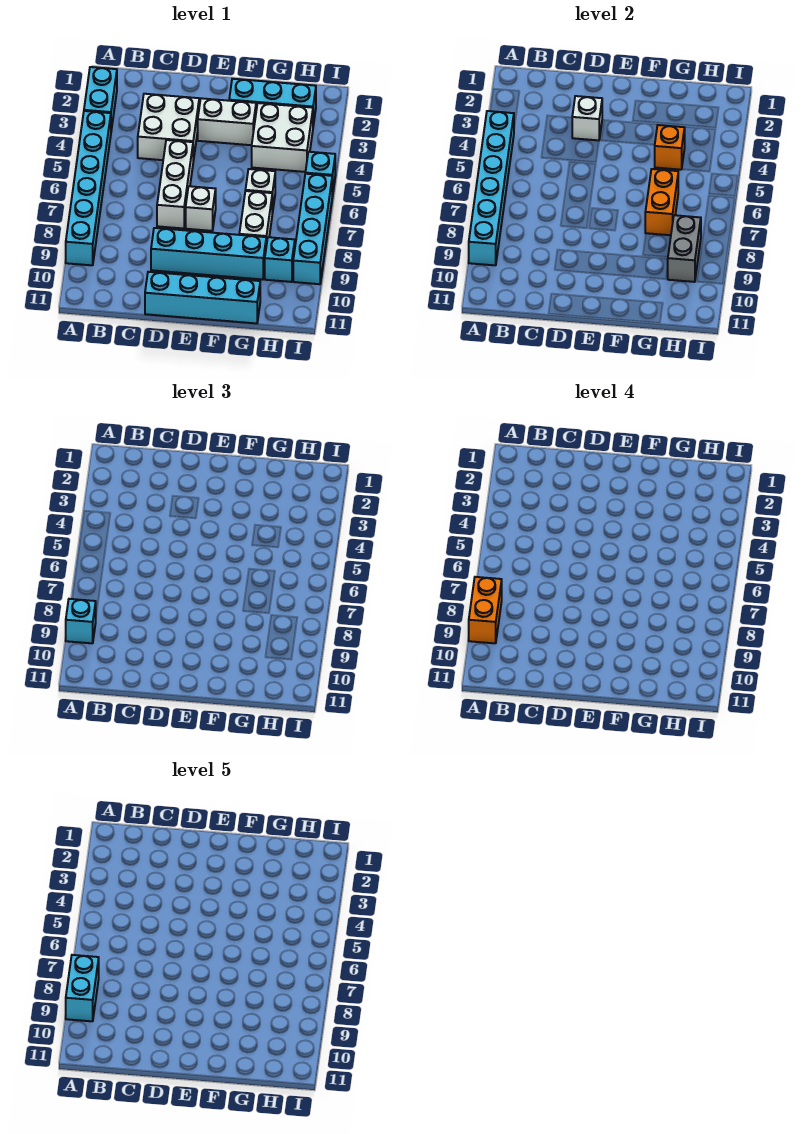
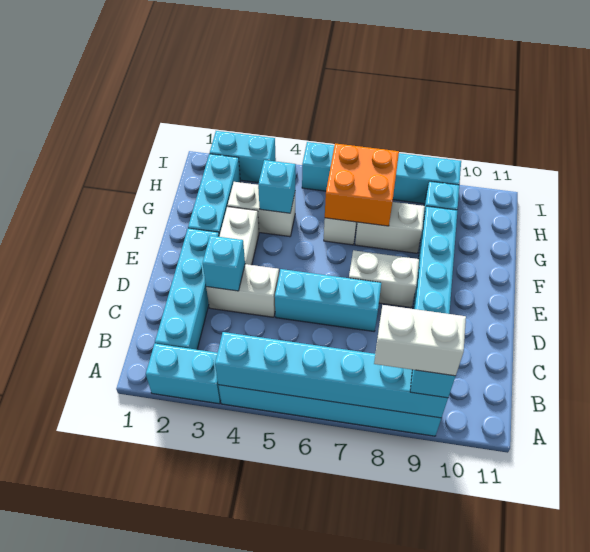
orange 1x2 brick [469,577,502,643] -> white 1x2 brick [374,305,466,376]
cyan 1x2 brick [66,955,99,1021] -> cyan 1x2 brick moved to [210,131,276,183]
white 2x2 brick [138,94,199,161] -> white 1x2 brick [206,264,279,317]
white 1x1 brick [572,96,602,140] -> cyan 1x1 brick [203,236,245,291]
white 1x3 brick [157,140,193,229] -> cyan 1x3 brick [275,269,381,331]
cyan 1x4 brick [145,272,260,323] -> cyan 1x4 brick moved to [155,228,219,350]
white 1x1 brick [186,186,216,231] -> white 1x2 brick [349,250,419,308]
white 2x2 brick [252,103,313,172] -> white 1x2 brick [228,182,295,237]
orange 1x1 brick [655,125,685,170] -> cyan 1x1 brick [258,160,296,213]
orange 1x2 brick [645,169,678,235] -> orange 2x2 brick [325,143,399,226]
grey 1x2 brick [668,215,701,282] -> none

